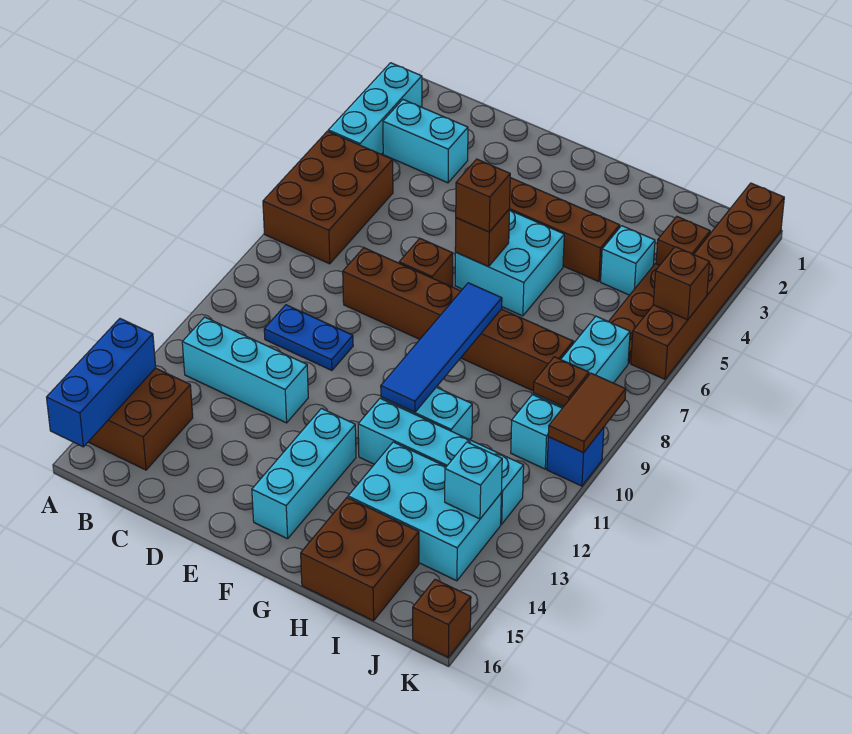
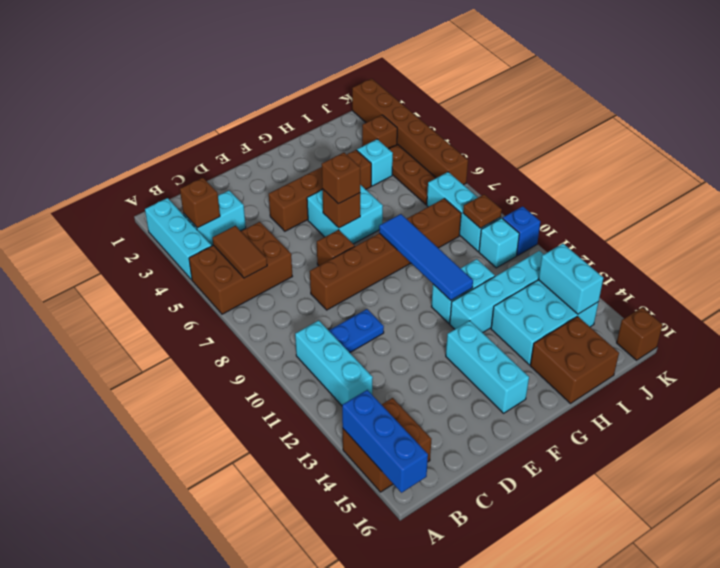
brown 2x3 brick [263,131,393,264] -> brown 2x3 brick turned to [189,222,292,314]
cyan 1x3 brick [182,317,308,423] -> cyan 1x3 brick turned to [295,320,373,405]
cyan 1x1 brick [445,442,502,519] -> cyan 1x2 brick [538,244,603,314]
brown 1x1 brick [653,247,710,320] -> brown 1x1 brick moved to [180,178,220,228]
brown 1x2 tile [548,373,626,452] -> brown 1x2 tile moved to [213,226,267,278]

